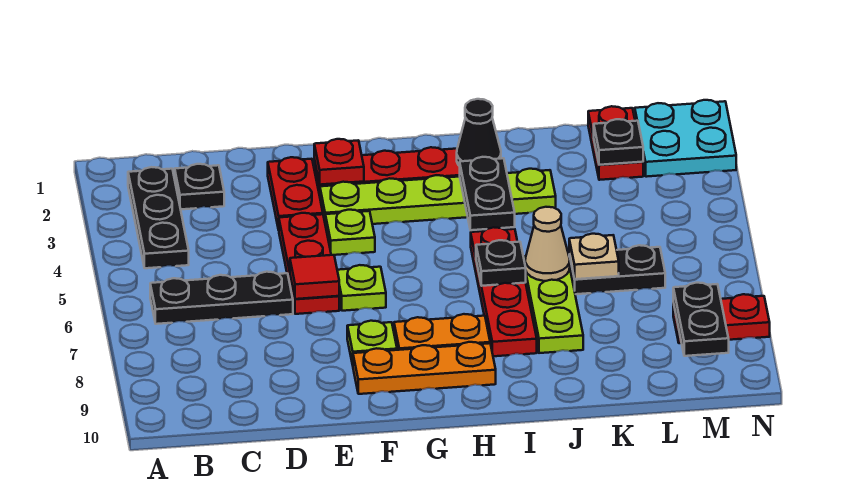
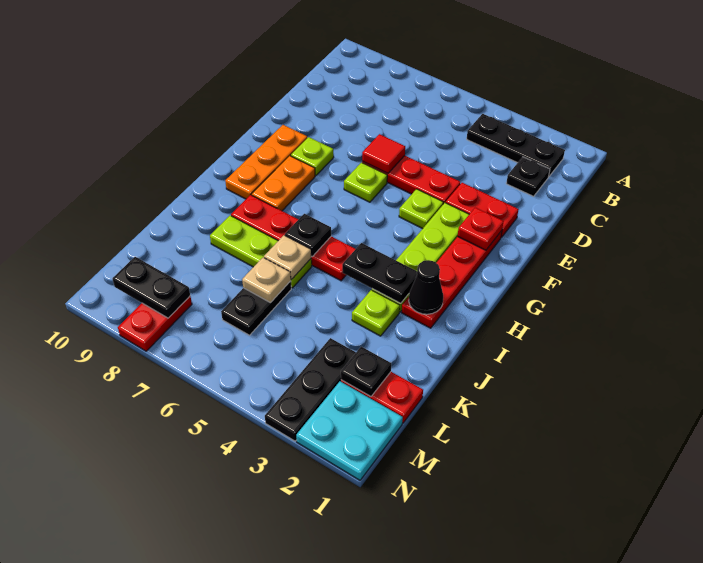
black 1x3 plate [150,272,293,324] -> black 1x3 plate moved to [265,338,356,441]
tan 1x1 cone [525,207,570,281] -> tan 1x1 plate [264,235,311,279]

